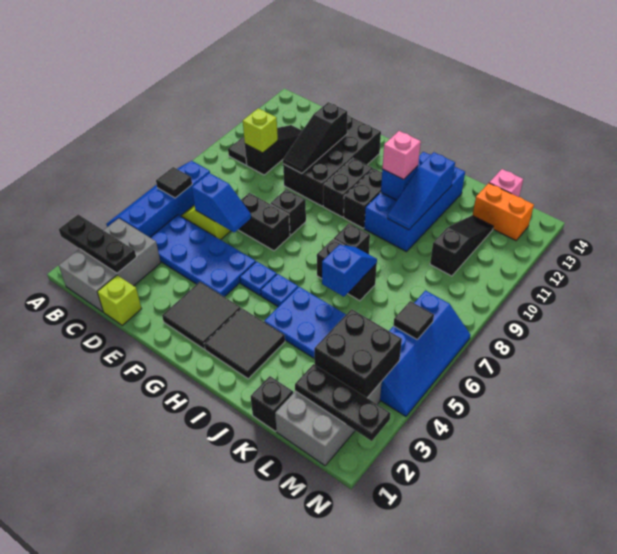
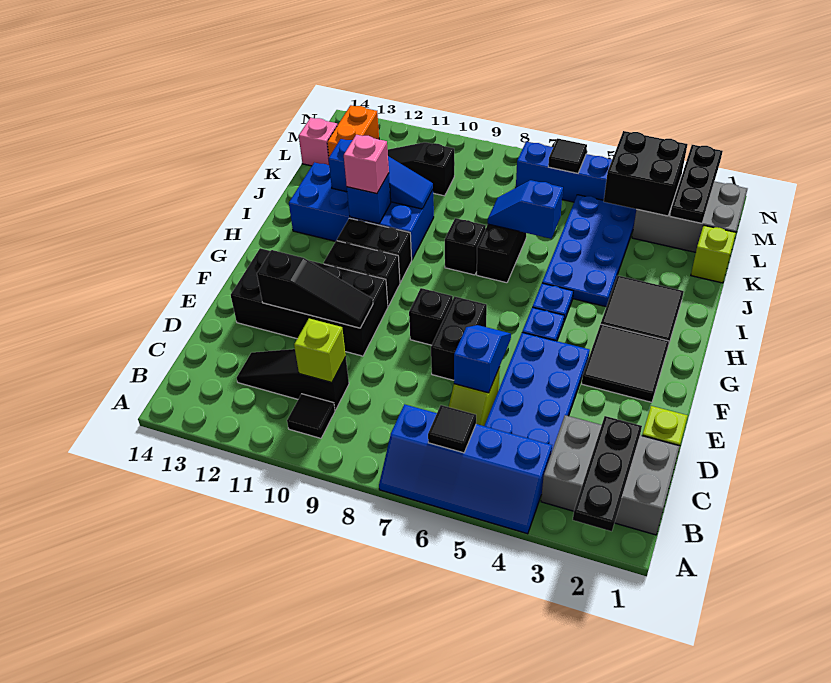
black 1x1 brick [251,376,293,431] -> lime 1x1 brick [691,226,736,283]

